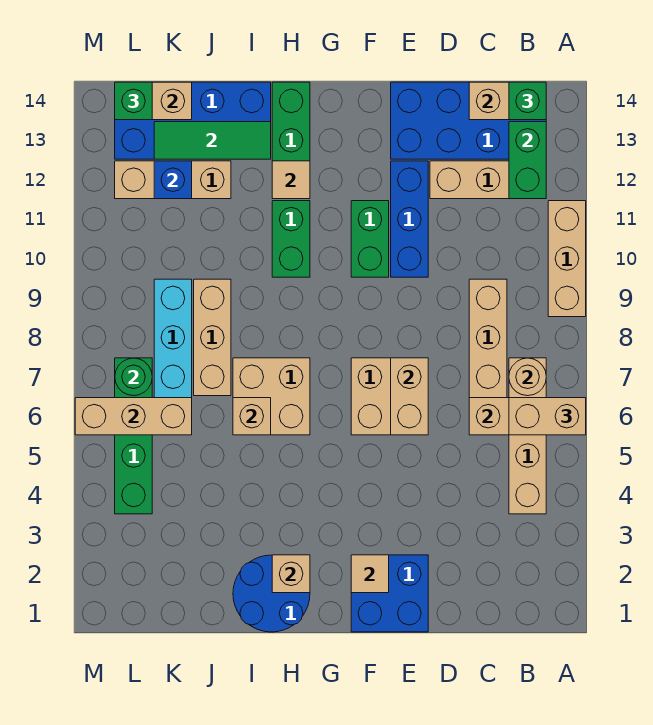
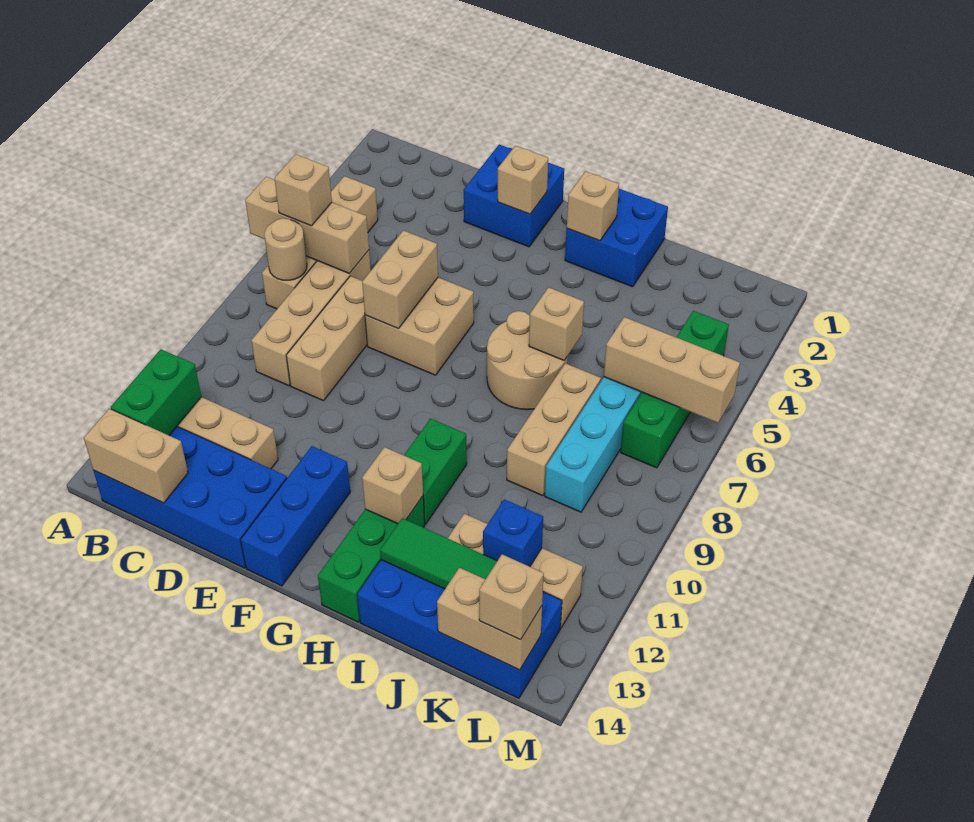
tan 1x2 brick [509,398,586,435] -> tan 1x1 brick [274,154,332,226]
tan 1x3 brick [548,201,586,317] -> tan 1x3 brick moved to [286,276,367,401]
green 1x1 brick [509,82,546,120] -> none
blue 1x3 brick [391,161,428,277] -> blue 1x3 brick moved to [241,446,350,586]
tan 1x1 tile [351,555,389,593] -> tan 1x1 brick [498,146,548,214]
green 1x2 brick [351,201,389,277] -> none
blue 2x2 round brick [233,555,310,632] -> blue 2x2 brick [565,189,668,287]
tan 2x2 brick [233,358,310,435] -> tan 2x2 round brick [487,311,568,410]
tan 1x1 tile [272,161,310,199] -> tan 1x1 brick [362,447,423,524]
green 1x1 round brick [115,358,152,396] -> none
green 1x1 brick [115,82,152,120] -> tan 1x1 brick [479,554,544,640]

